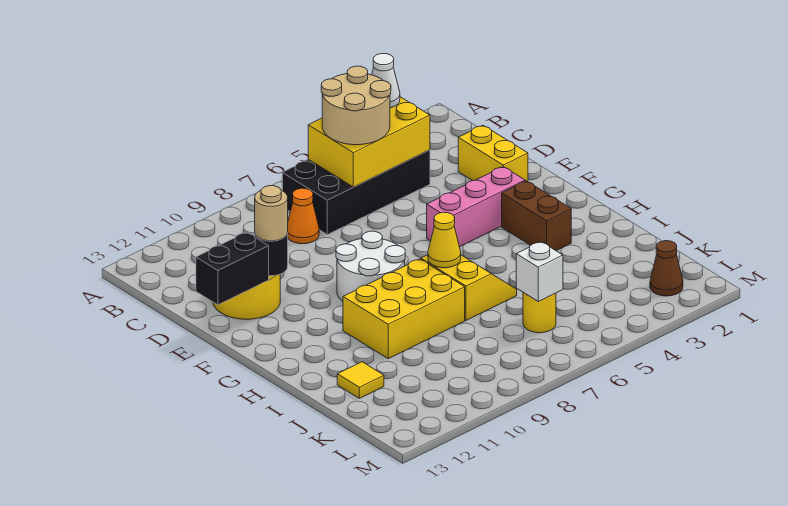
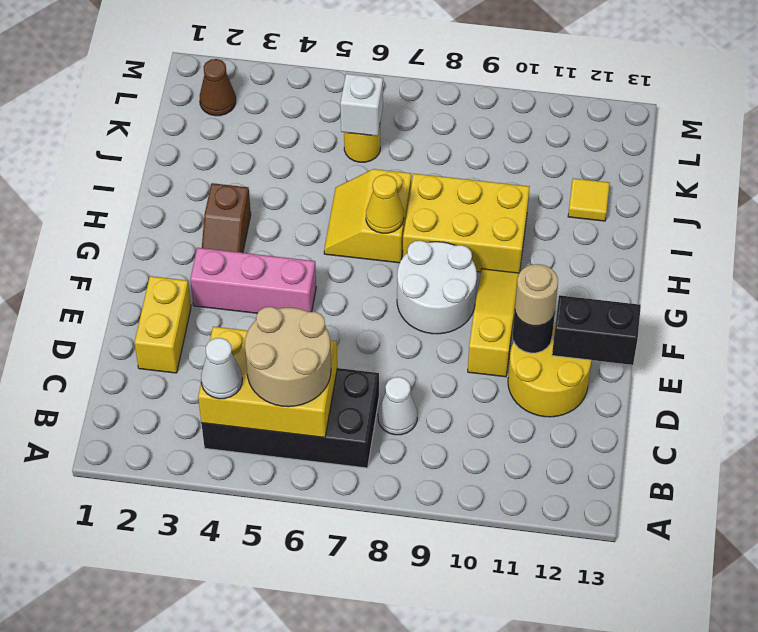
orange 1x1 cone [288,188,319,244] -> white 1x1 cone [378,377,417,435]
none -> yellow 1x3 slope [468,269,519,377]
brown 1x2 brick [502,181,571,251] -> brown 1x2 slope [202,183,251,253]

